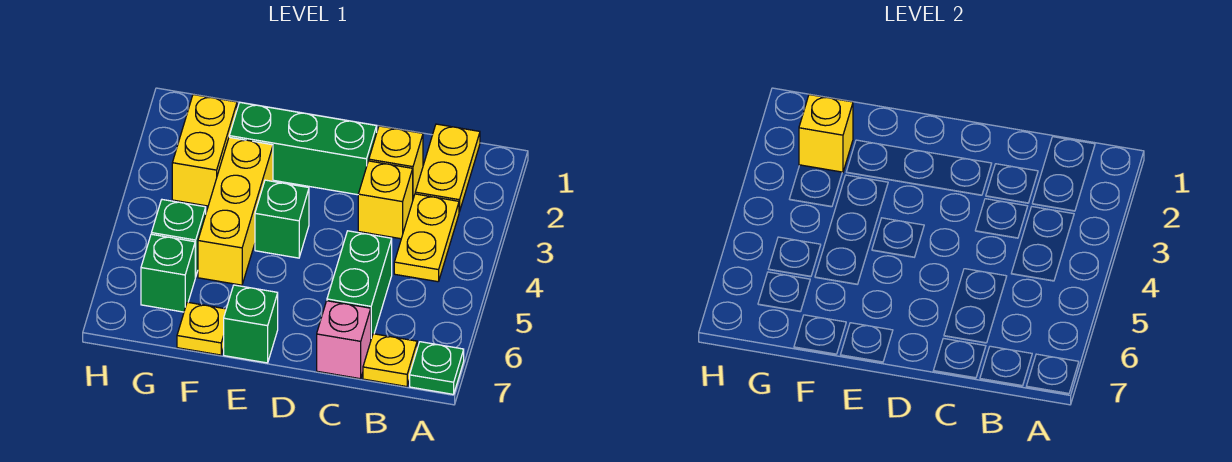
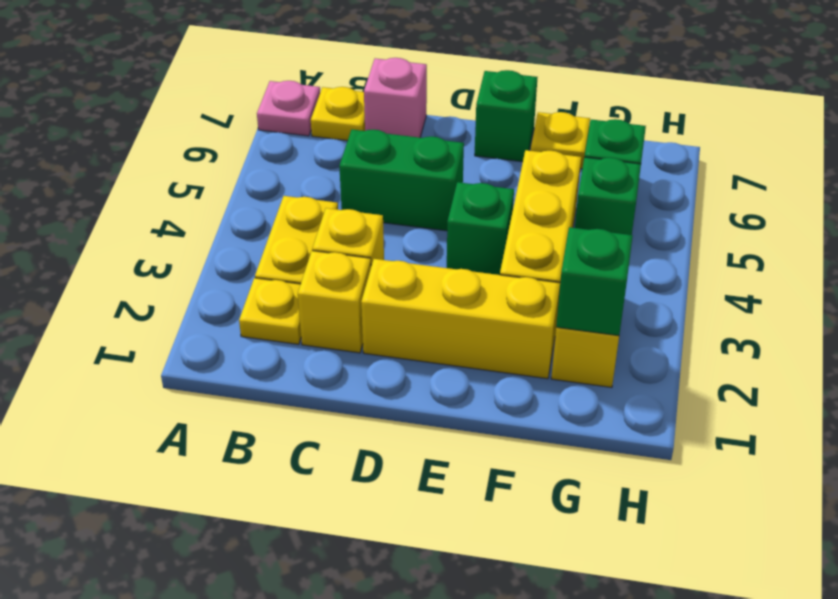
green 1x1 plate [410,342,464,394] -> pink 1x1 plate [257,81,320,136]
yellow 1x2 plate [415,124,480,212] -> yellow 1x1 plate [239,278,301,344]
green 1x2 brick [327,231,392,338] -> green 1x2 brick turned to [339,130,464,231]
green 1x3 brick [229,102,377,195] -> yellow 1x3 brick [361,259,560,379]
yellow 1x1 brick [799,95,853,172] -> green 1x1 brick [556,227,633,336]

